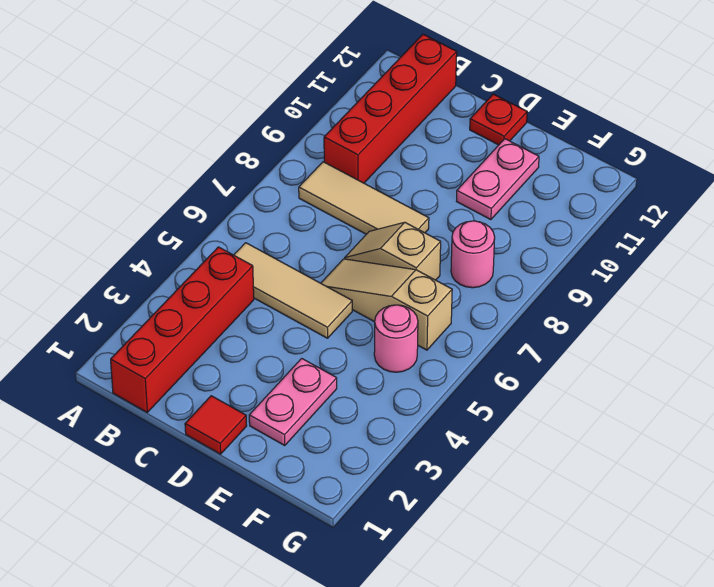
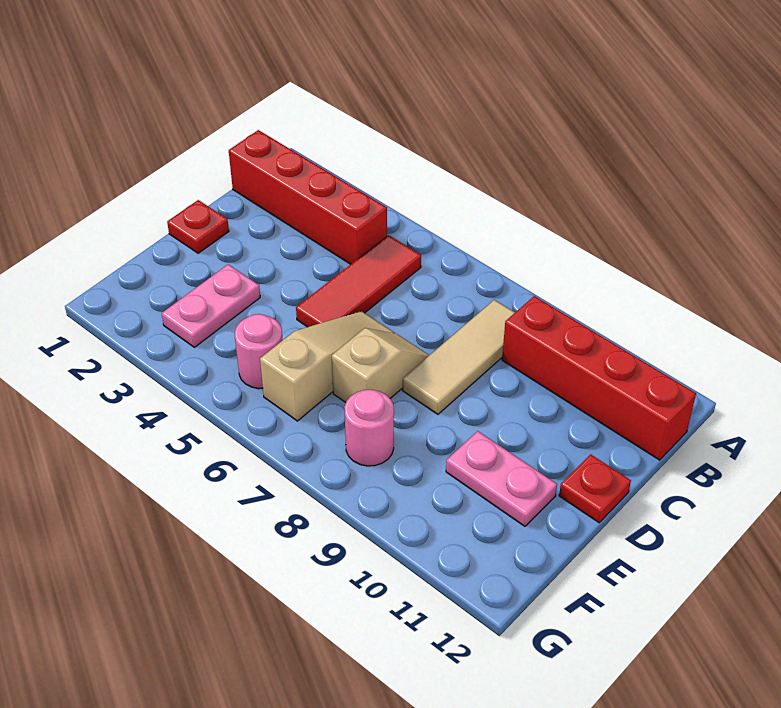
tan 1x3 tile [234,243,352,338] -> red 1x3 tile [296,235,421,327]
red 1x1 tile [185,396,247,454] -> red 1x1 plate [167,200,229,253]
pink 1x2 plate [249,358,337,445] -> pink 1x2 plate turned to [162,264,260,347]

